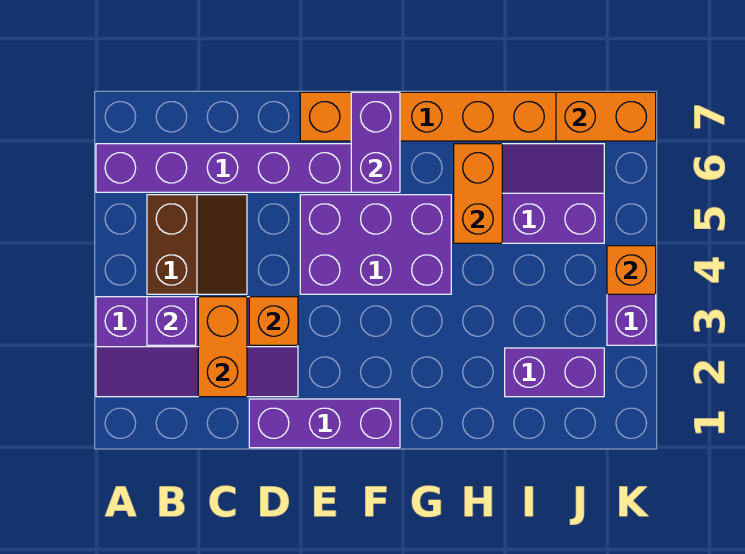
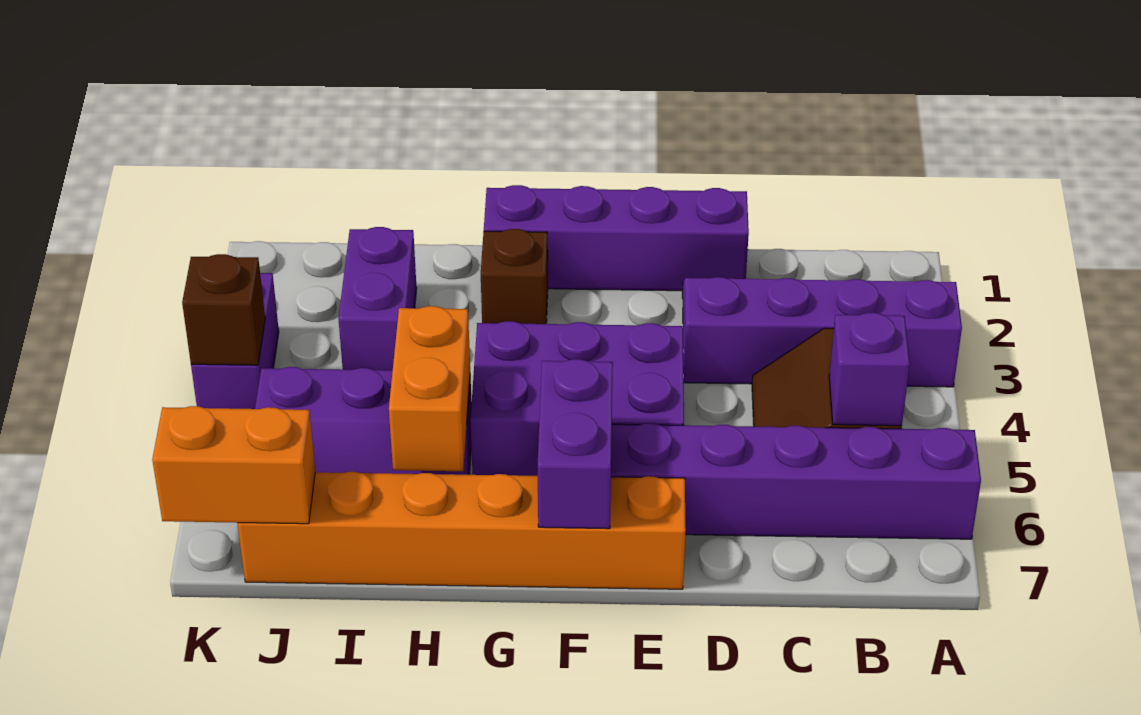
purple 1x1 brick [147,297,196,345] -> purple 1x1 brick moved to [829,313,910,426]
orange 1x2 brick [198,297,247,397] -> none
purple 1x3 brick [249,399,400,448] -> purple 1x4 brick [484,185,749,291]
orange 1x1 brick [249,297,298,345] -> none
none -> brown 1x1 brick [481,229,548,324]
purple 1x2 brick [505,348,604,397] -> purple 1x2 brick turned to [338,227,417,370]
orange 1x1 brick [607,246,656,294] -> brown 1x1 brick [182,254,265,365]

